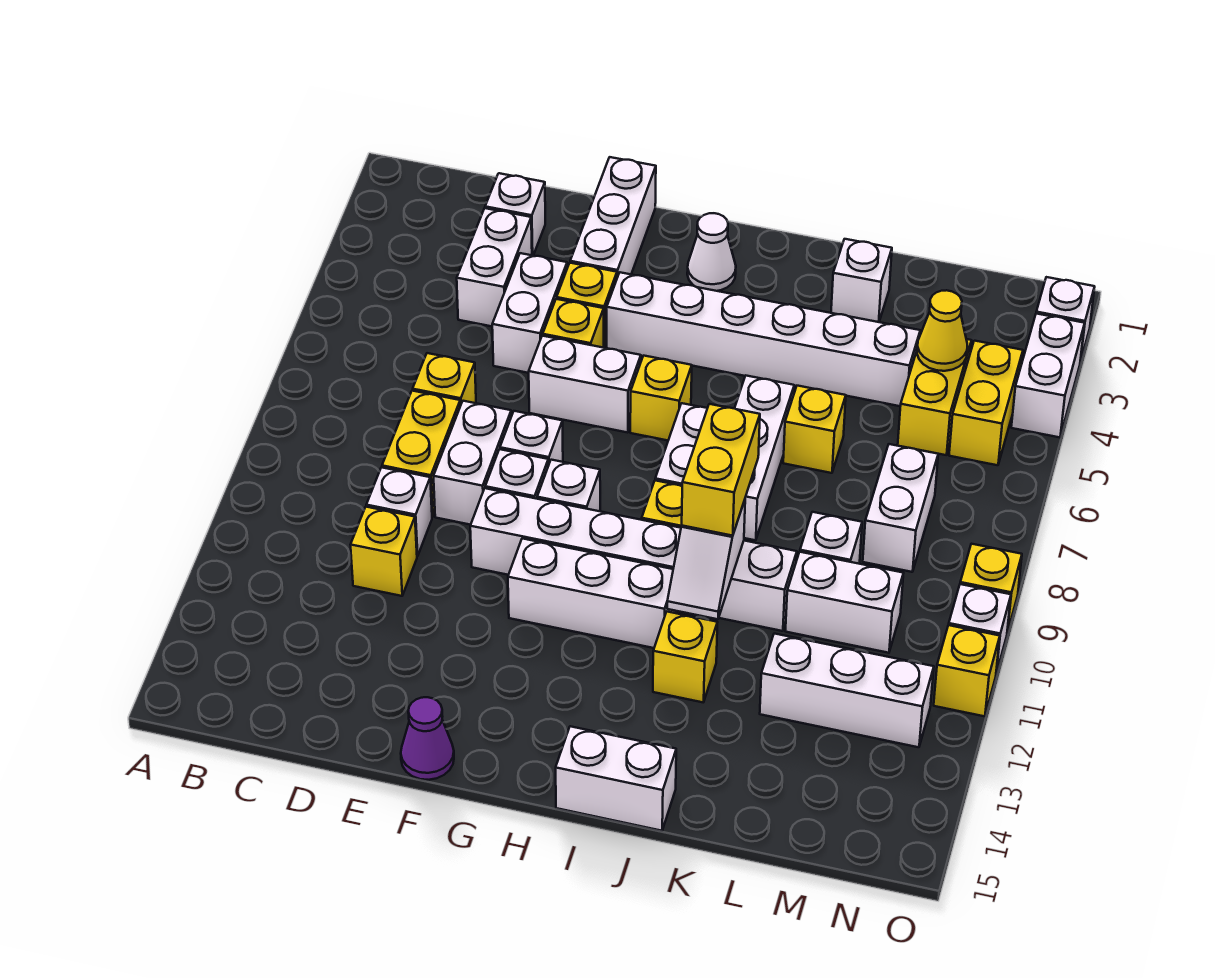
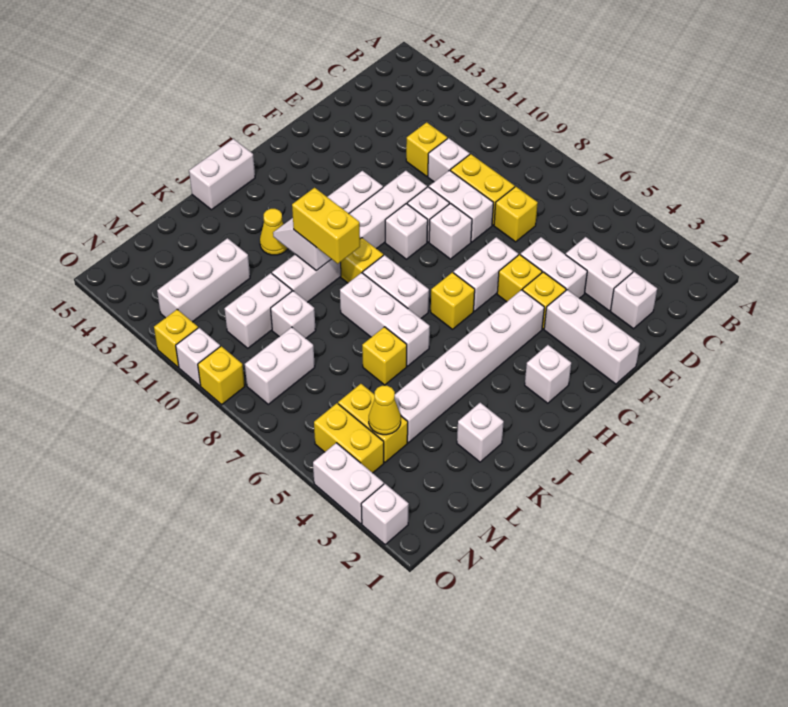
purple 1x1 cone [401,697,454,780] -> none
white 1x1 cone [687,213,736,291] -> white 1x1 brick [525,345,571,403]
yellow 1x1 brick [653,612,717,702] -> yellow 1x1 cone [260,209,288,255]
white 1x2 brick [863,444,938,572] -> white 1x2 brick turned to [245,327,315,404]

